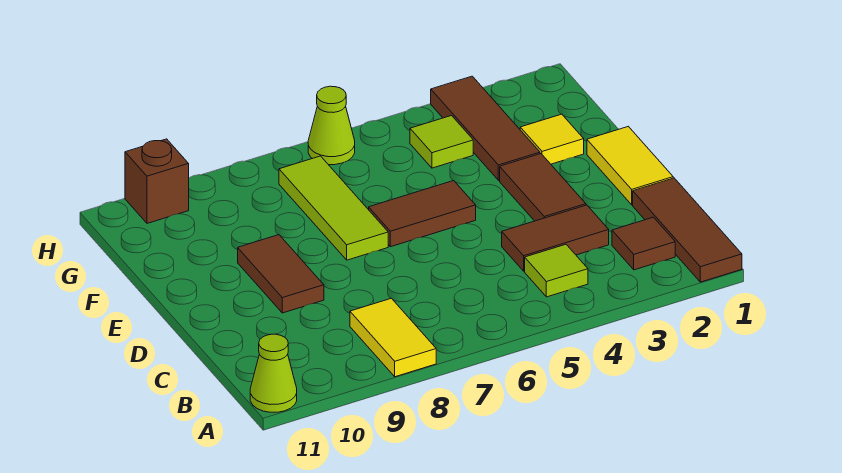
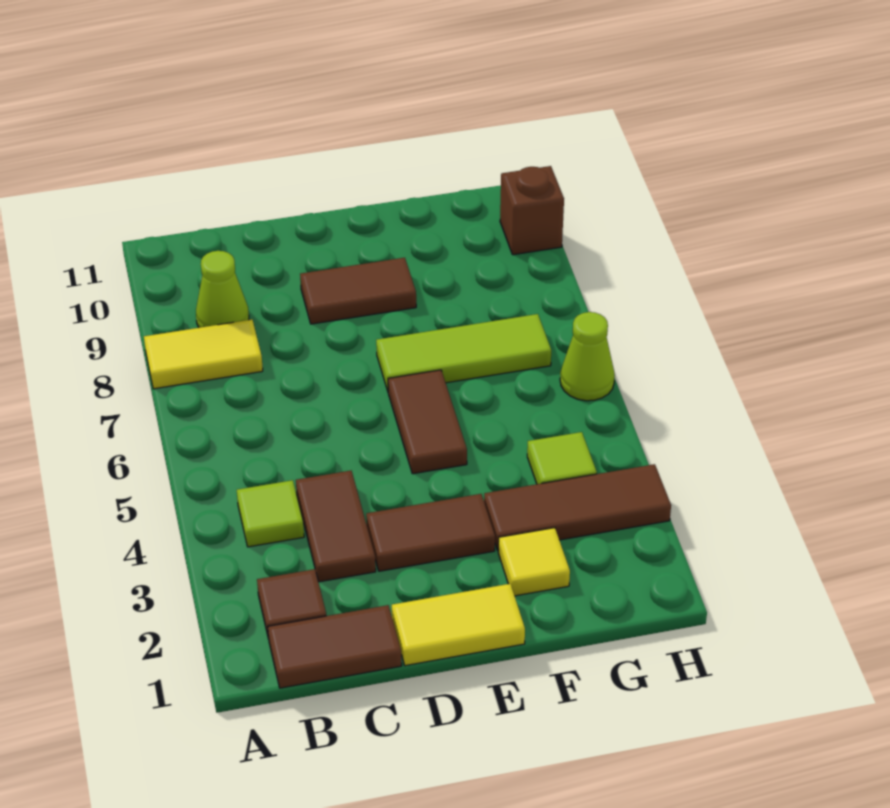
brown 1x3 tile [633,178,742,282] -> brown 1x2 tile [268,605,402,688]
lime 1x1 cone [250,334,297,412] -> lime 1x1 cone moved to [196,251,249,328]

